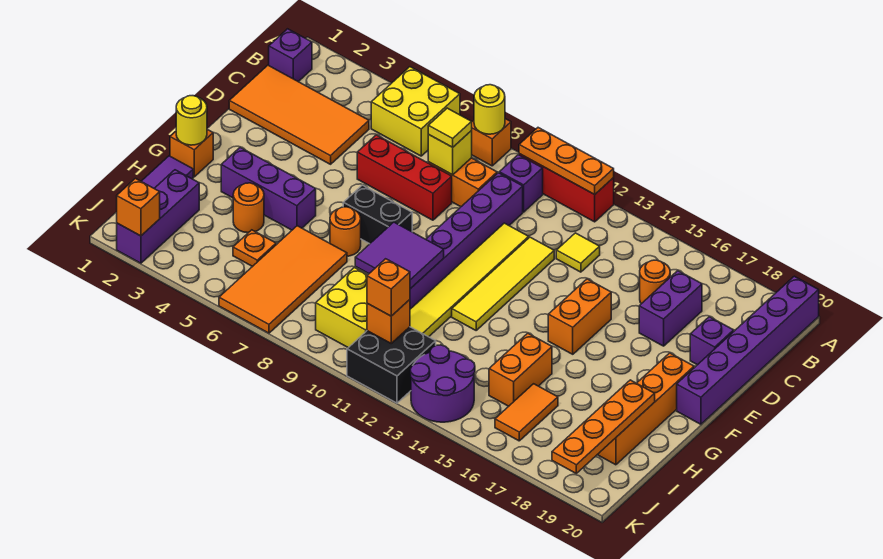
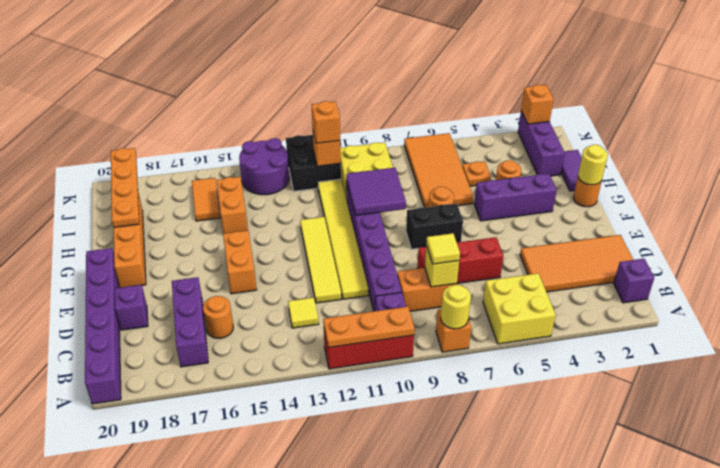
purple 1x2 brick [639,271,702,346] -> purple 1x3 brick [172,277,208,367]
orange 1x1 brick [170,130,213,177] -> orange 1x1 round brick [573,177,602,207]

